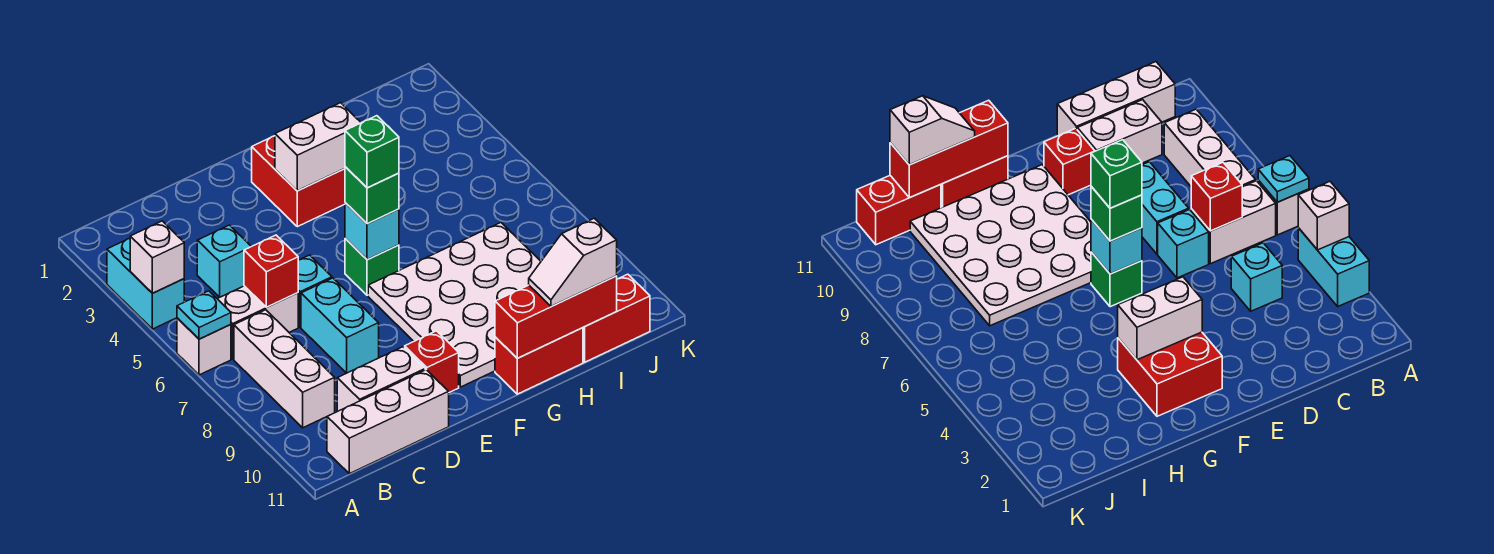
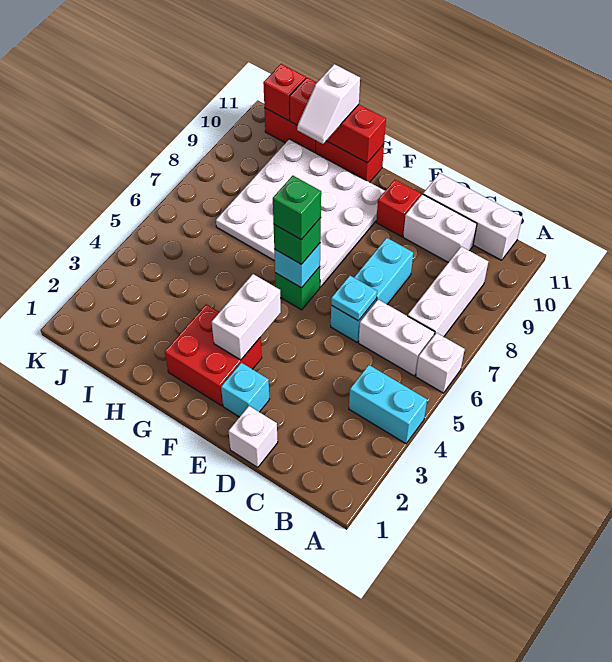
cyan 1x2 brick [107,238,184,329] -> cyan 1x2 brick turned to [349,365,427,444]
white 1x1 brick [130,221,184,293] -> white 1x1 brick moved to [229,406,278,467]
cyan 1x1 plate [177,291,231,339] -> cyan 1x1 plate moved to [331,276,377,321]
cyan 1x1 brick [197,225,251,297] -> cyan 1x1 brick moved to [221,363,270,417]
red 1x1 brick [244,235,298,307] -> red 1x1 brick moved to [263,64,306,121]
white 1x2 brick [275,103,361,191] -> white 1x2 brick turned to [212,274,281,360]
white 1x2 slope [529,218,617,307] -> white 1x2 slope turned to [297,64,360,144]

